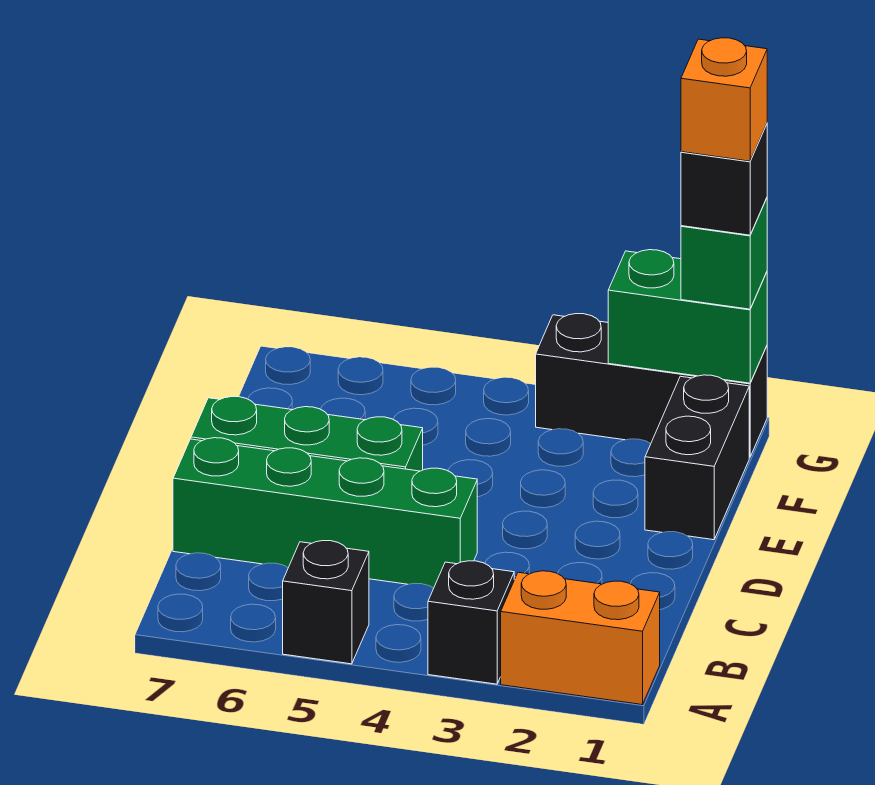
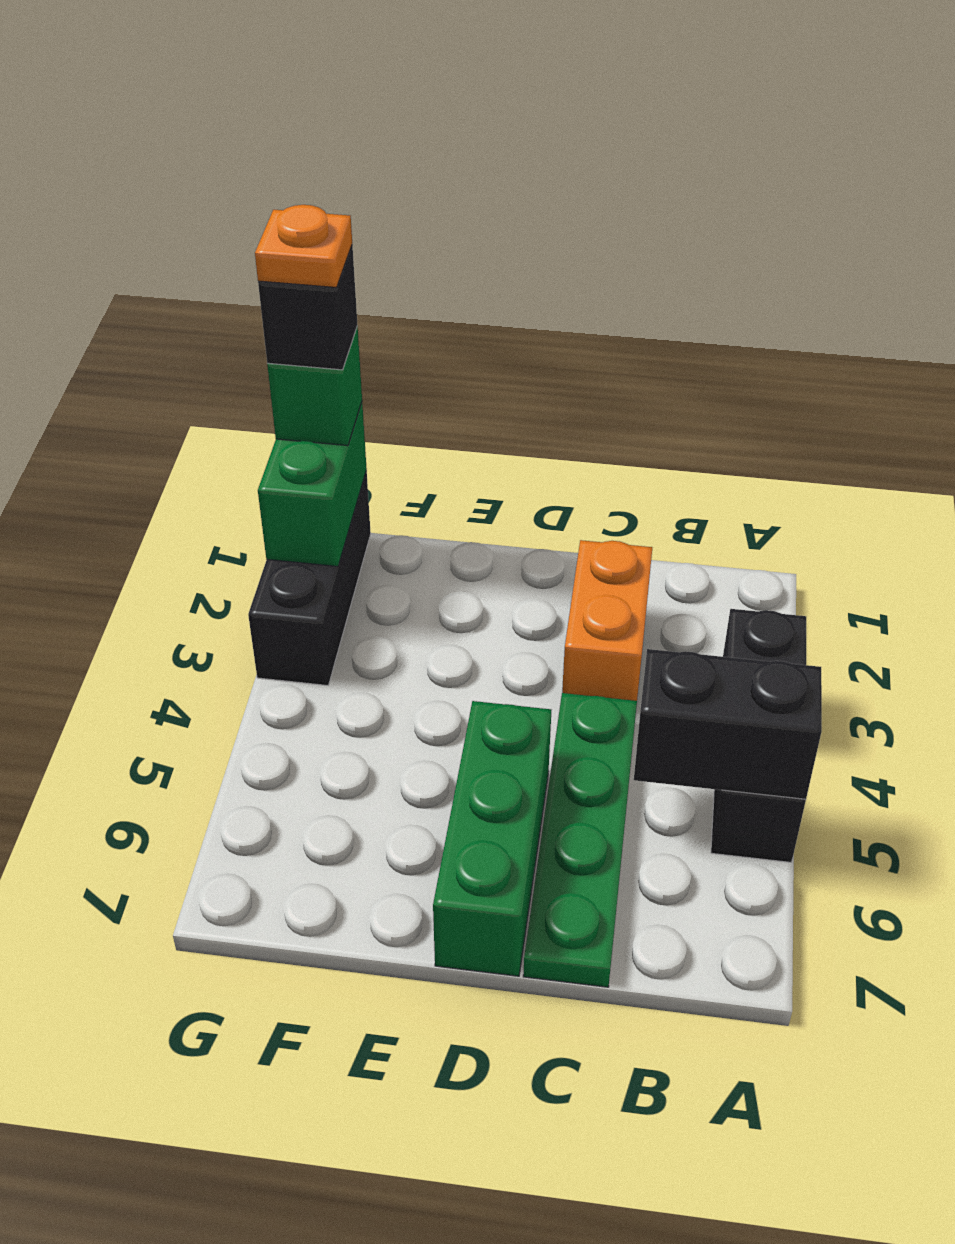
orange 1x2 brick [501,571,660,705] -> orange 1x2 brick moved to [562,540,652,701]
green 1x4 brick [173,438,477,588] -> green 1x4 plate [523,693,637,987]
black 1x2 brick [645,375,749,540] -> black 1x2 brick moved to [634,649,822,799]
orange 1x1 brick [681,38,767,161] -> orange 1x1 plate [255,205,352,287]

